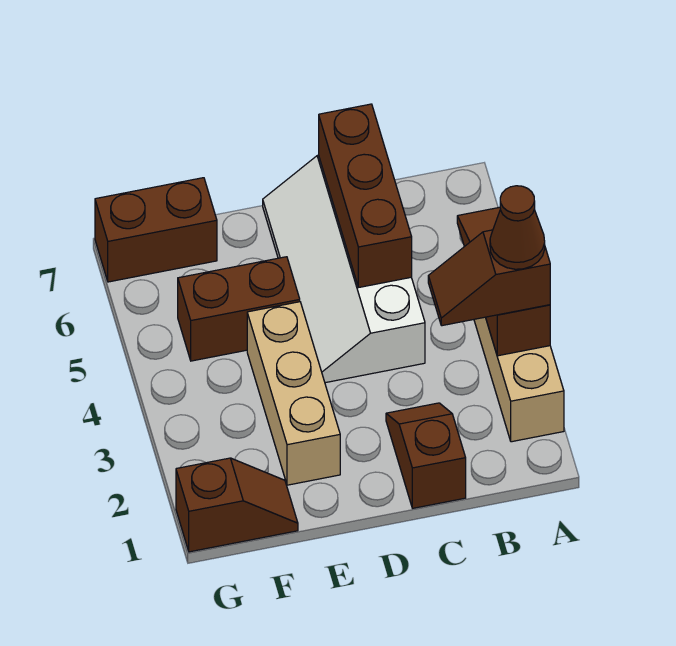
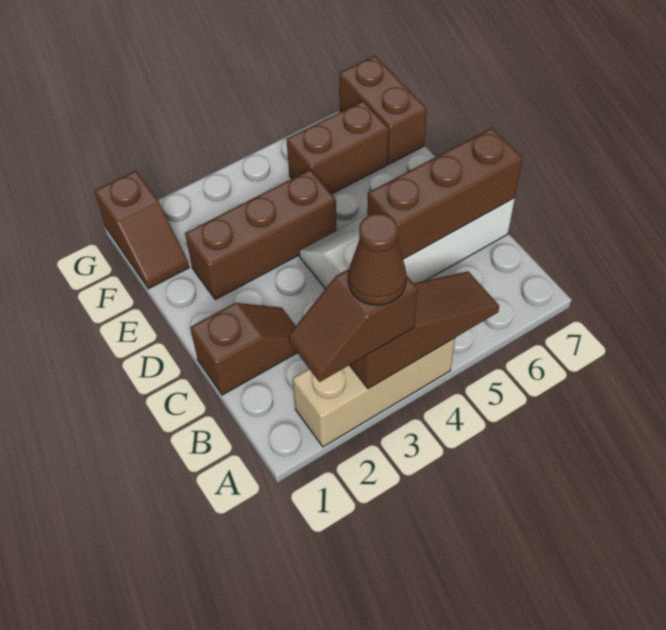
brown 1x2 slope [428,230,550,326] -> brown 1x2 slope turned to [289,269,418,382]
tan 1x3 brick [247,302,340,485] -> brown 1x3 brick [185,170,336,300]
brown 1x2 brick [178,257,300,361] -> brown 1x2 brick turned to [287,101,389,194]

